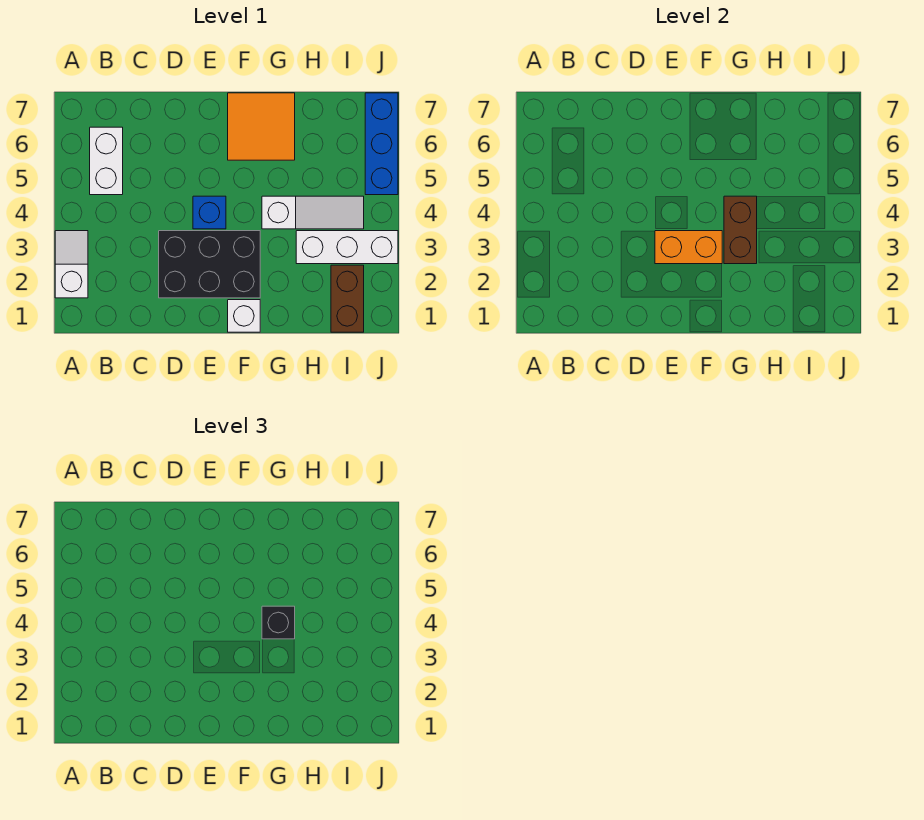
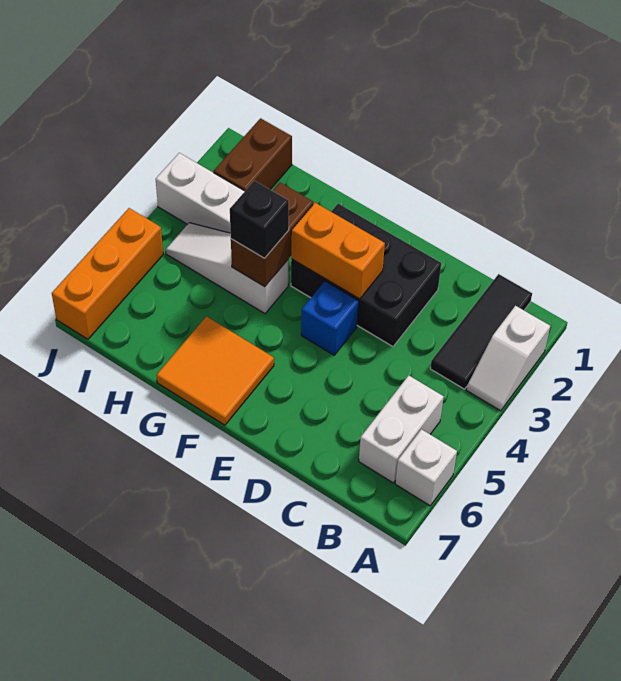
none -> black 1x3 tile [430,274,532,389]
white 1x1 brick [228,300,260,332] -> white 1x1 brick moved to [395,429,457,506]
blue 1x3 brick [365,93,398,195] -> orange 1x3 brick [52,208,163,339]

